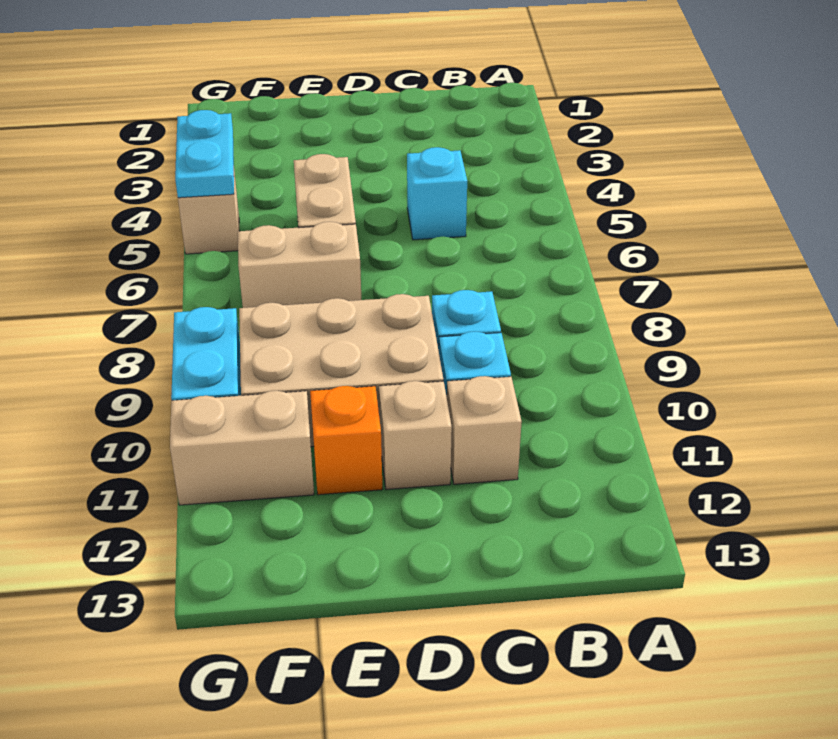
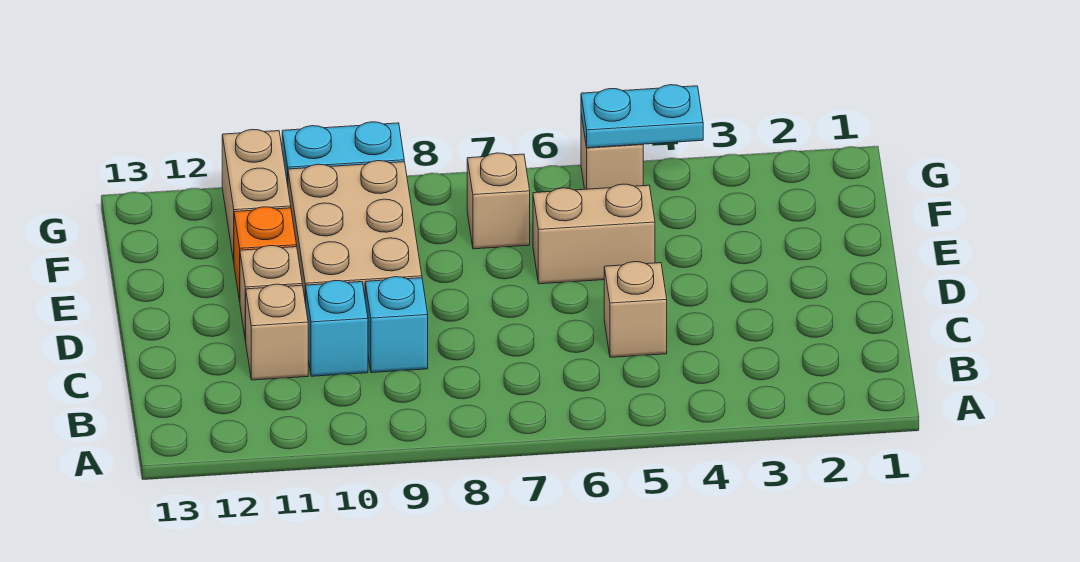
cyan 1x1 brick [407,147,467,240] -> tan 1x1 brick [604,262,667,357]
tan 1x2 brick [238,222,362,308] -> tan 1x1 brick [467,153,530,249]

